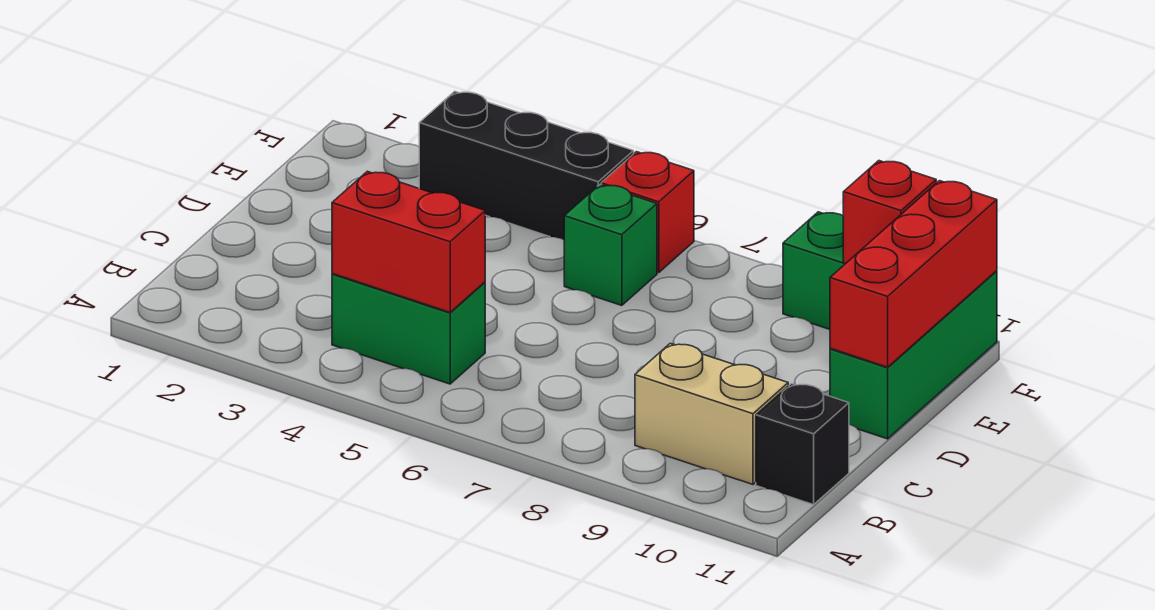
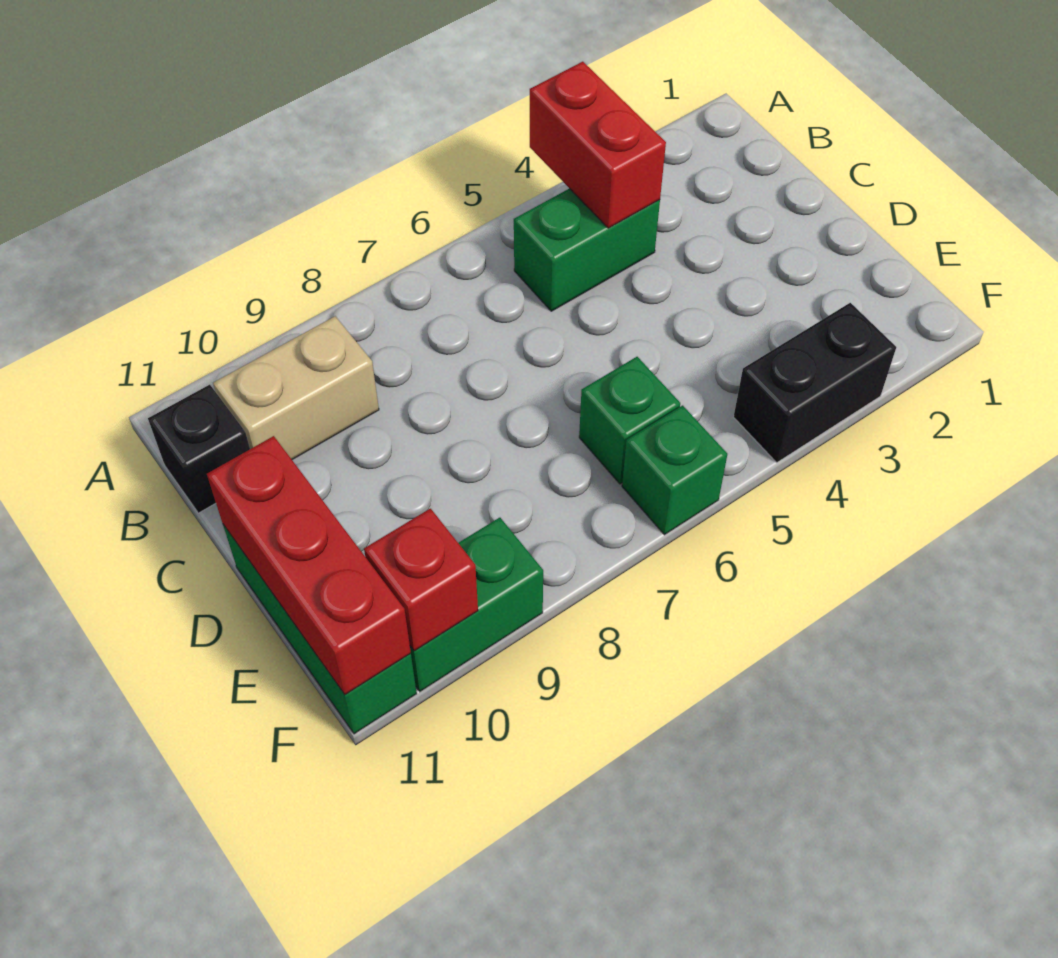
red 1x2 brick [332,171,485,312] -> red 1x2 brick turned to [530,62,666,228]
black 1x3 brick [419,91,634,240] -> black 1x2 brick [734,303,896,463]
red 1x1 brick [601,152,694,273] -> green 1x1 brick [622,405,727,535]

